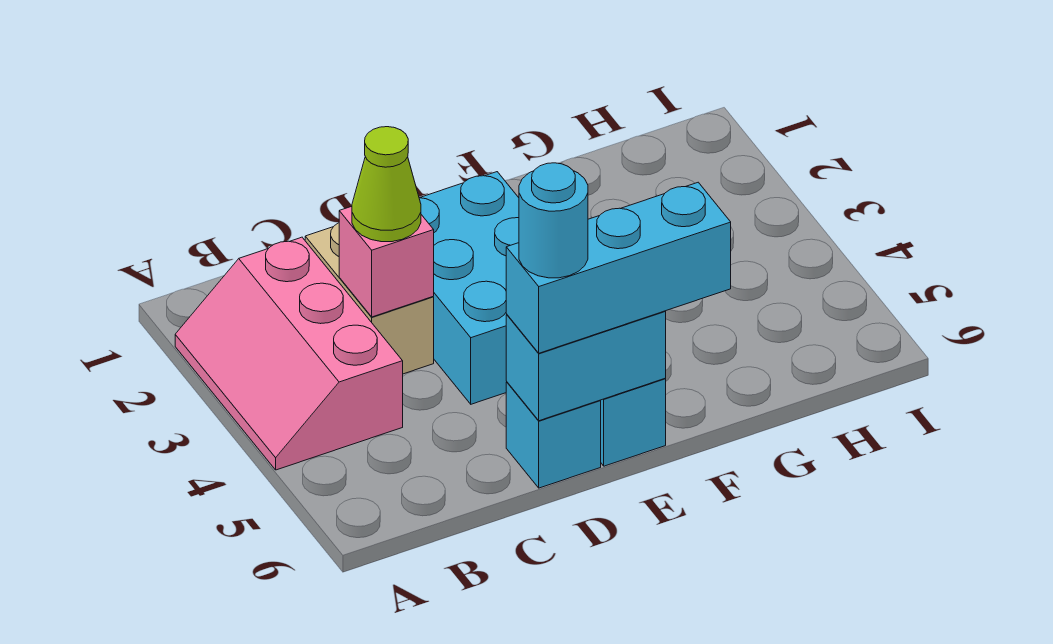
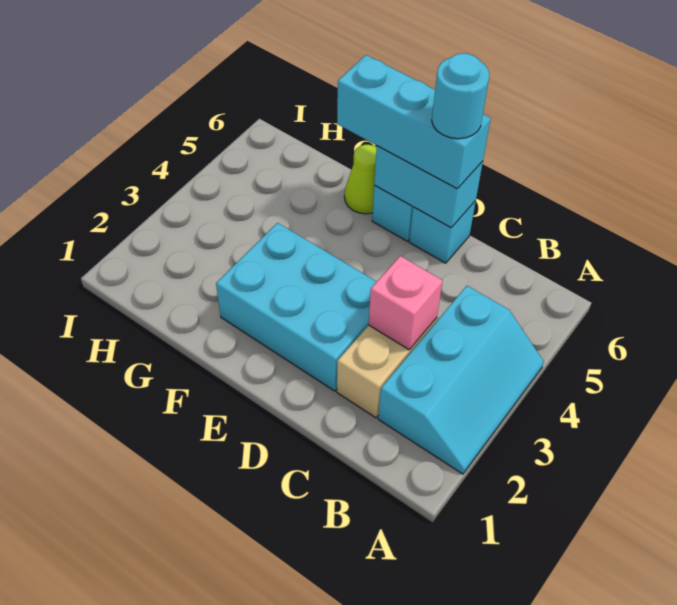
pink 2x3 slope [175,237,403,470] -> cyan 2x3 slope [378,286,544,474]
lime 1x1 cone [352,127,421,242] -> lime 1x1 cone moved to [344,145,376,214]
cyan 2x3 brick [419,172,519,404] -> cyan 2x3 brick turned to [216,223,377,391]

